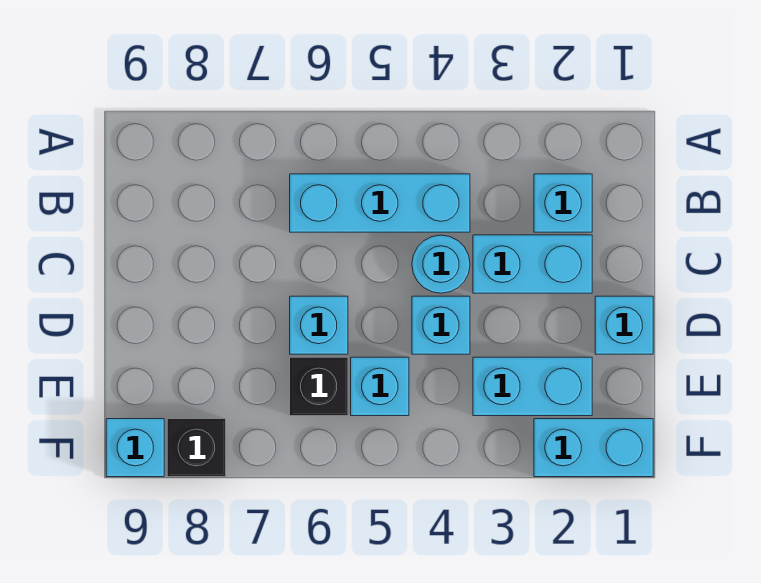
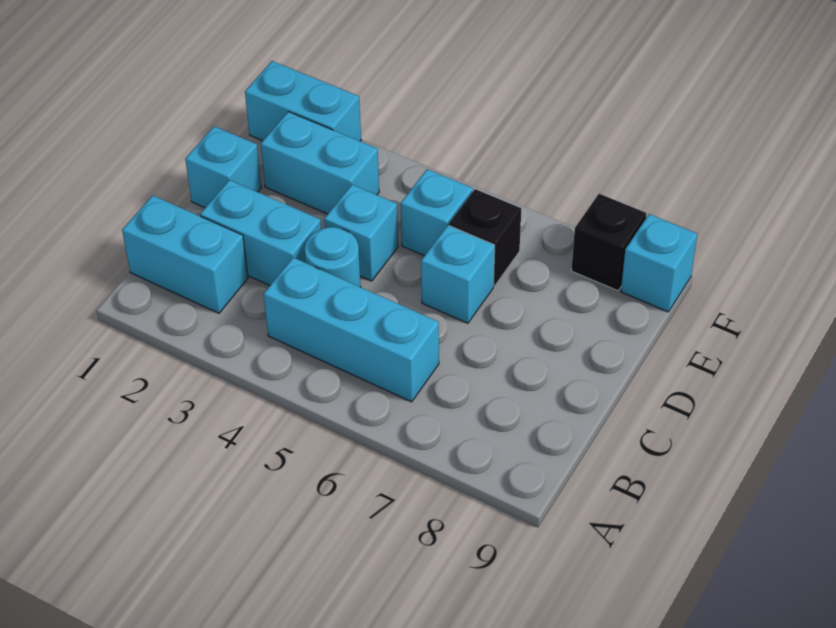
cyan 1x1 brick [534,174,592,232] -> cyan 1x2 brick [122,195,248,313]

